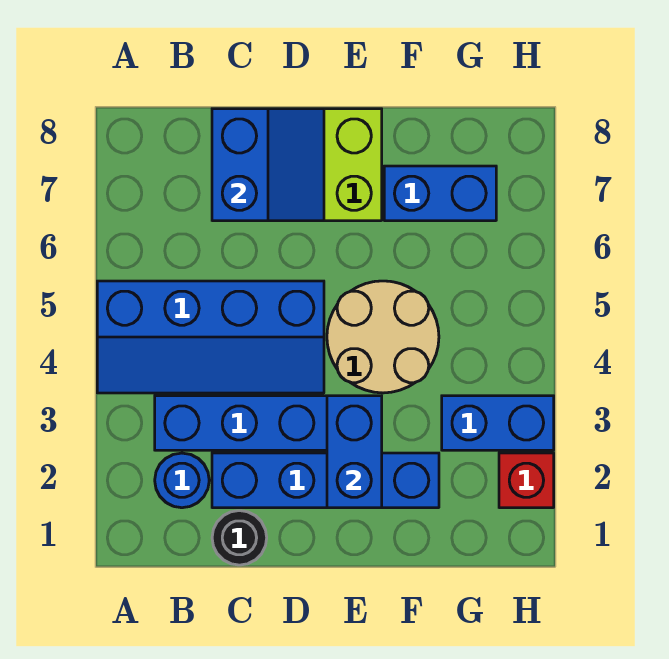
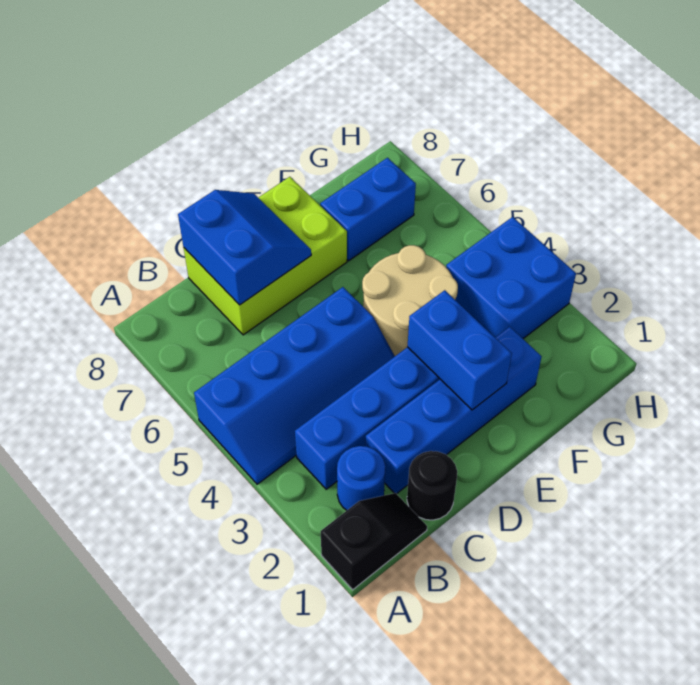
none -> black 1x2 slope [321,493,427,590]
blue 1x2 brick [442,396,554,450] -> blue 2x2 brick [446,217,576,339]
red 1x1 brick [499,453,554,508] -> none

